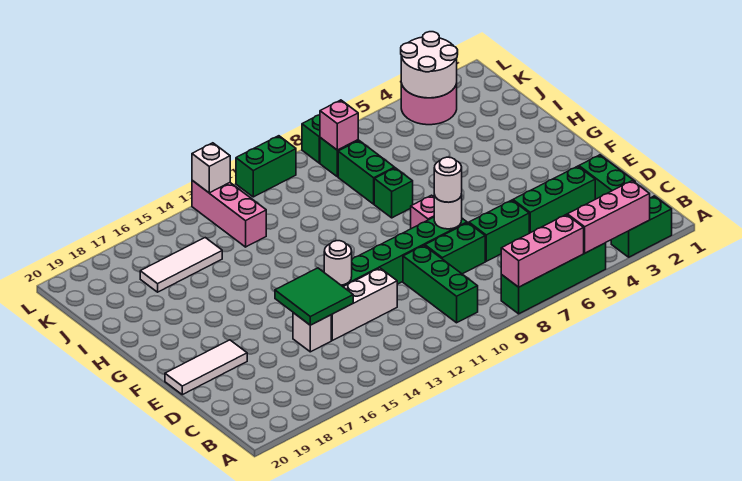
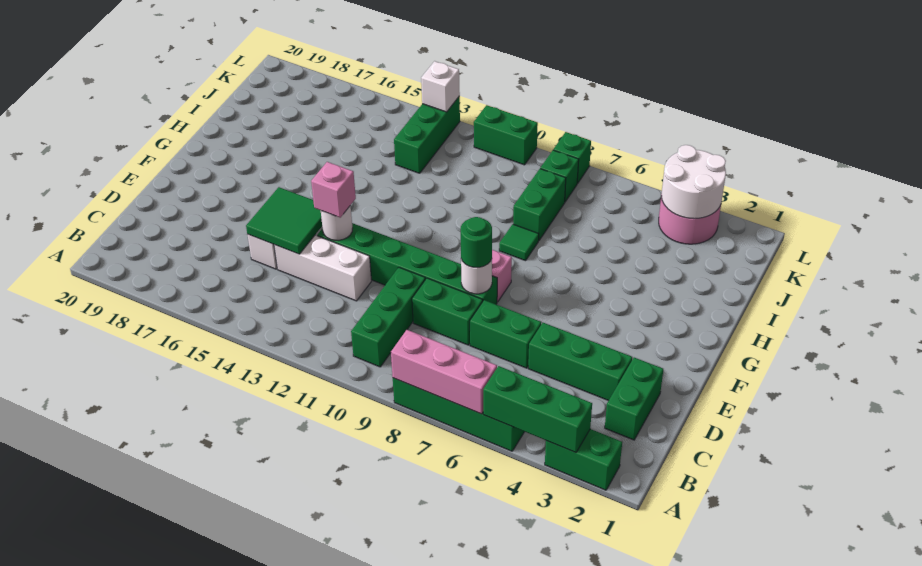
pink 1x3 brick [567,181,650,253] -> green 1x3 brick [483,366,592,453]
white 1x1 round brick [434,157,462,202] -> green 1x1 round brick [461,217,492,267]
white 1x3 tile [165,340,247,395] -> none
green 1x1 brick [374,168,413,218] -> green 1x1 tile [499,224,539,261]
pink 1x3 brick [192,180,266,247] -> green 1x3 brick [394,96,460,173]
white 1x3 tile [140,238,222,292] -> none
pink 1x1 brick [320,100,358,150] -> pink 1x1 brick moved to [311,162,356,217]

